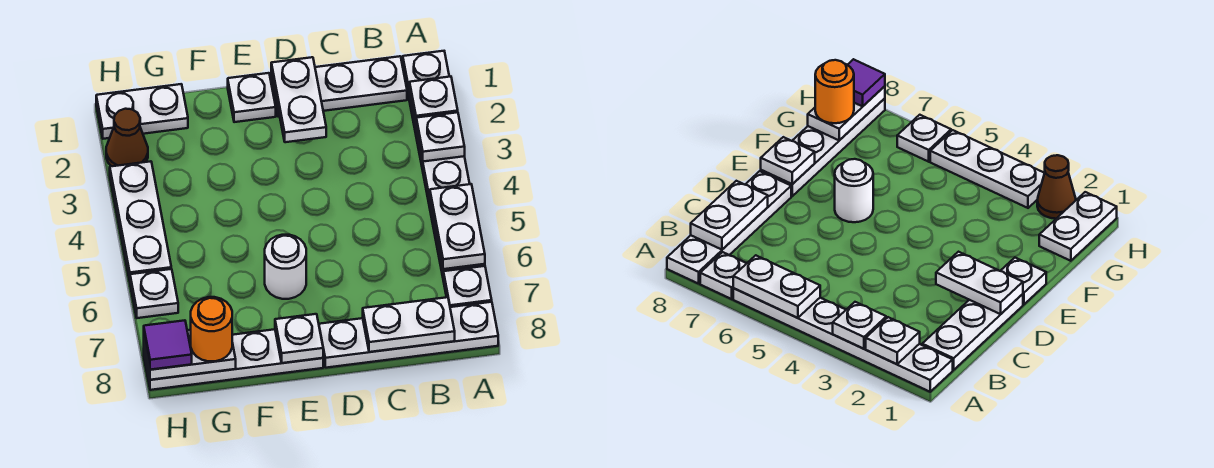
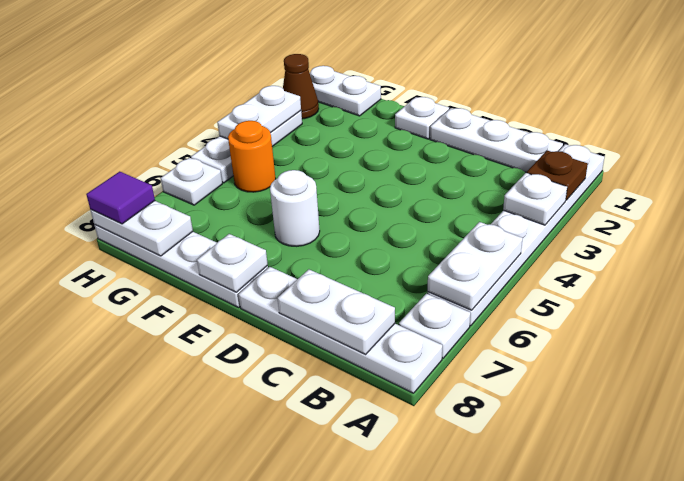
white 1x1 plate [410,77,458,123] -> brown 1x1 plate [527,150,588,200]
white 1x2 plate [271,57,326,142] -> white 1x2 plate moved to [217,86,301,139]
orange 1x1 round brick [191,297,232,361] -> orange 1x1 round brick moved to [228,121,276,192]

